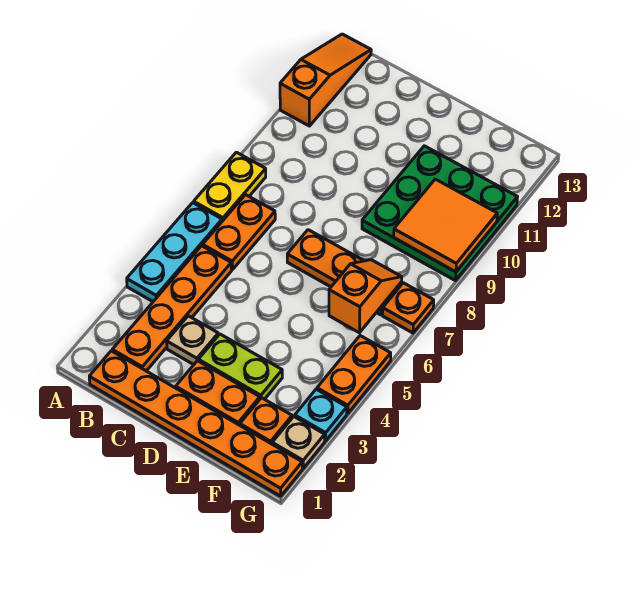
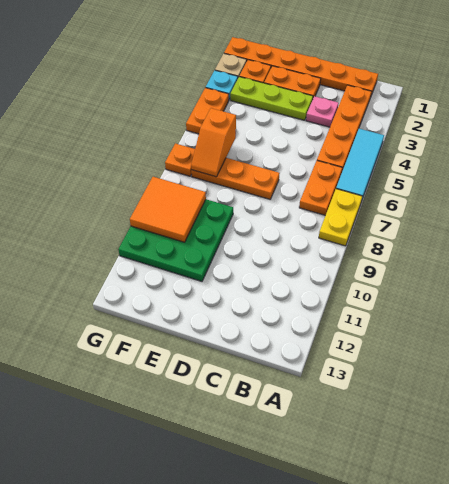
cyan 1x3 plate [127,203,222,301] -> cyan 1x3 tile [336,129,384,199]
orange 1x3 slope [280,34,371,126] -> none
tan 1x1 plate [167,316,218,365] -> pink 1x1 plate [306,96,339,127]
lime 1x2 plate [198,334,282,399] -> lime 1x3 plate [230,77,313,120]

